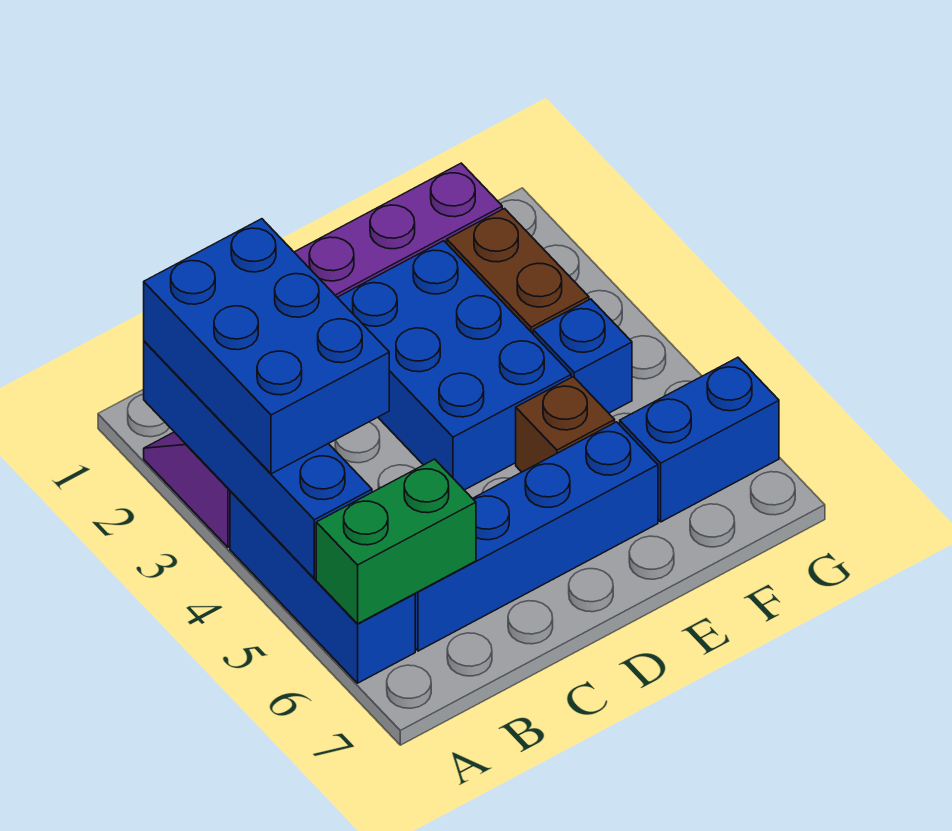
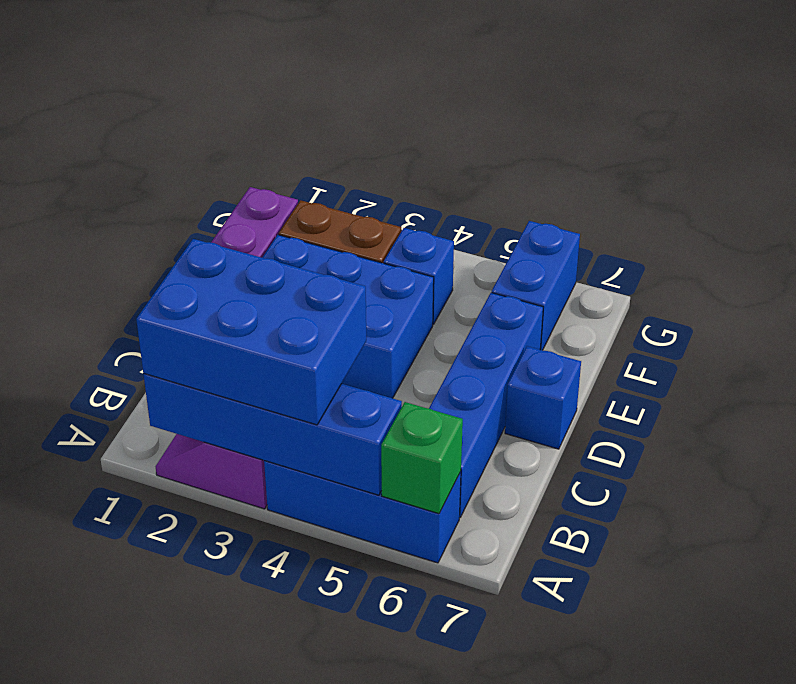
green 1x2 brick [316,459,476,624] -> green 1x1 brick [381,402,463,514]
none -> blue 1x1 brick [505,346,581,449]
brown 1x1 brick [516,377,615,472] -> none

